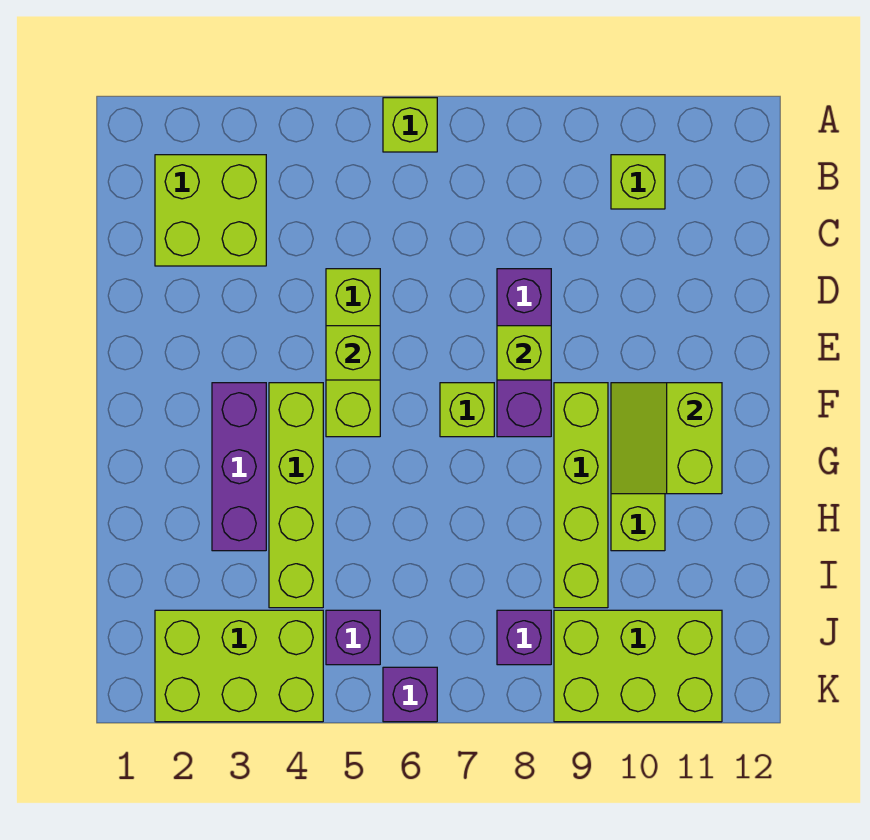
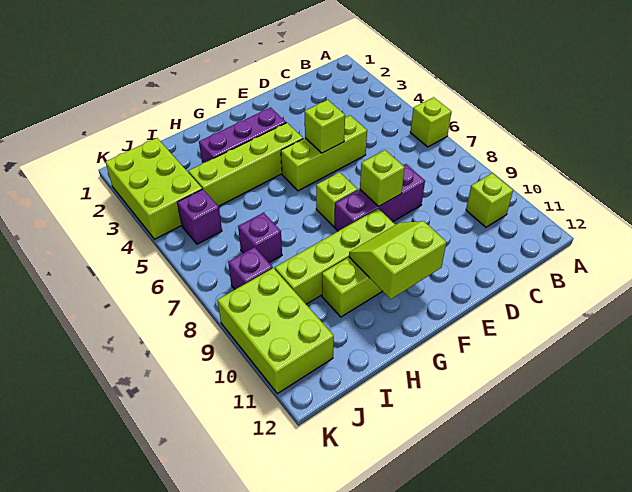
lime 2x2 brick [155,155,266,266] -> none
purple 1x1 brick [383,667,437,722] -> purple 1x1 brick moved to [238,213,282,263]

